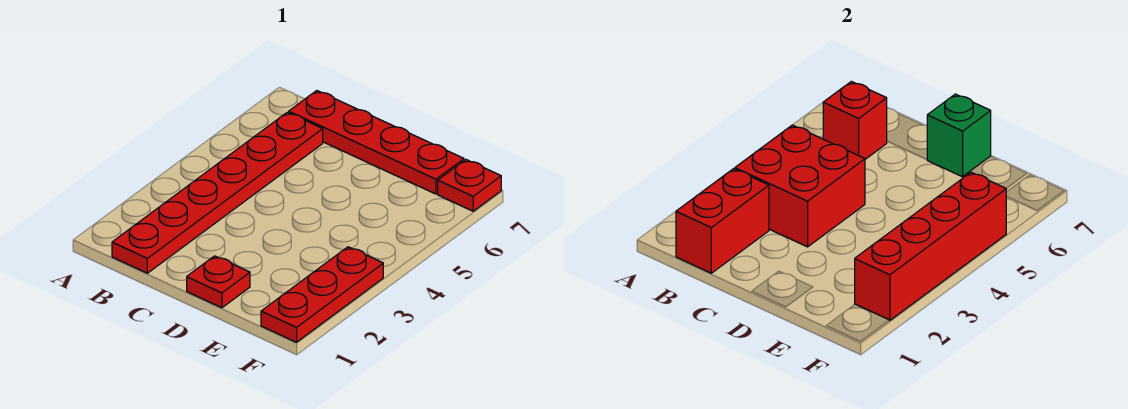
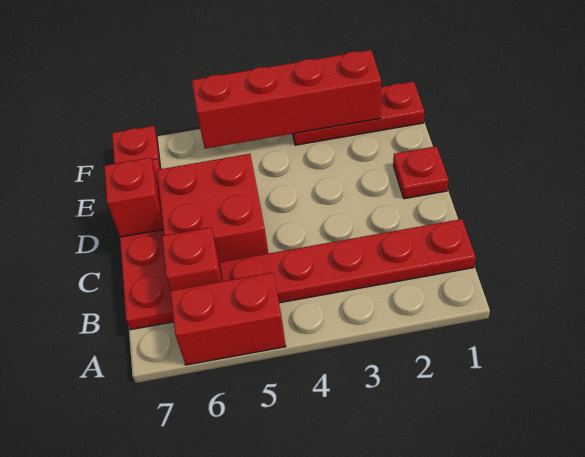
red 1x2 brick [676,169,769,273] -> red 1x2 brick moved to [170,273,286,365]
red 2x2 brick [735,125,865,247] -> red 2x2 brick moved to [157,154,268,262]
green 1x1 brick [927,94,991,177] -> red 1x1 brick [104,158,163,237]

